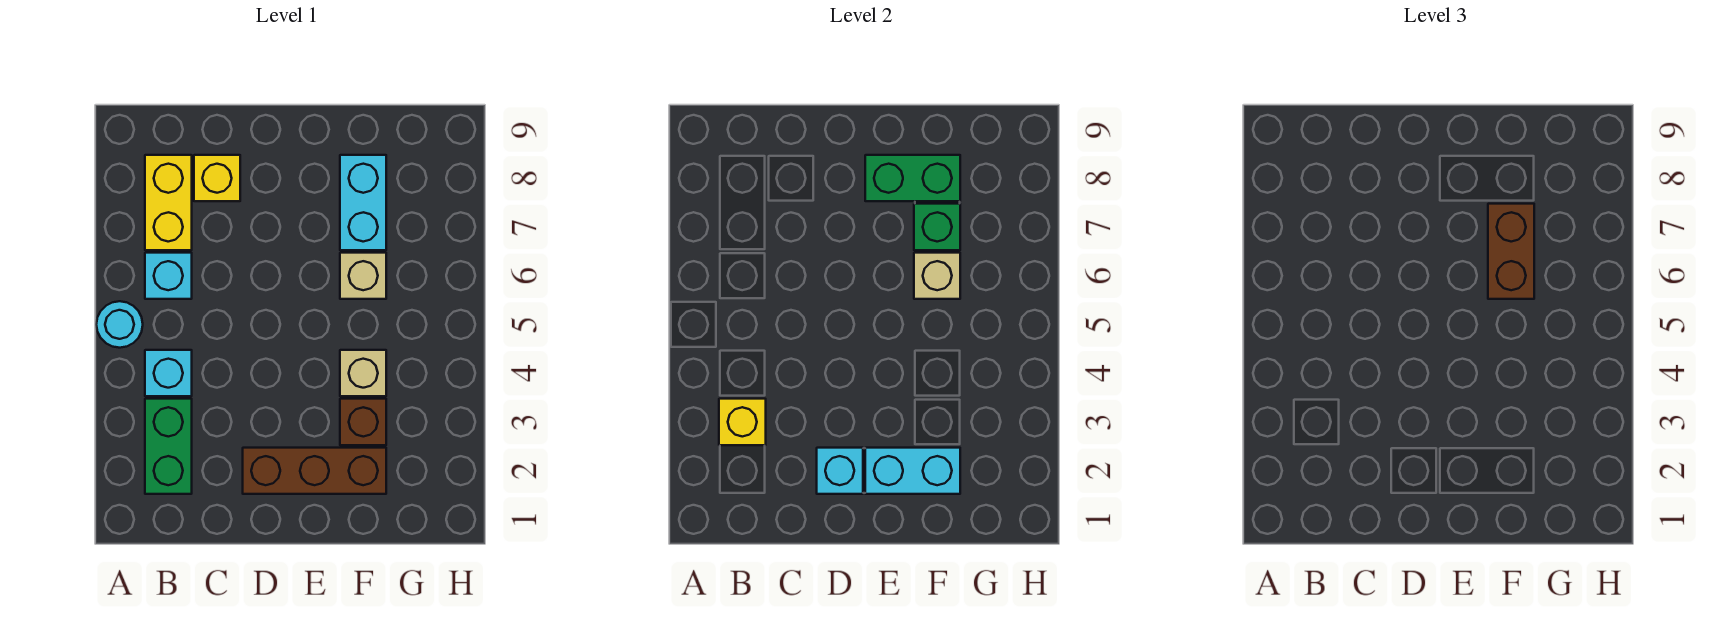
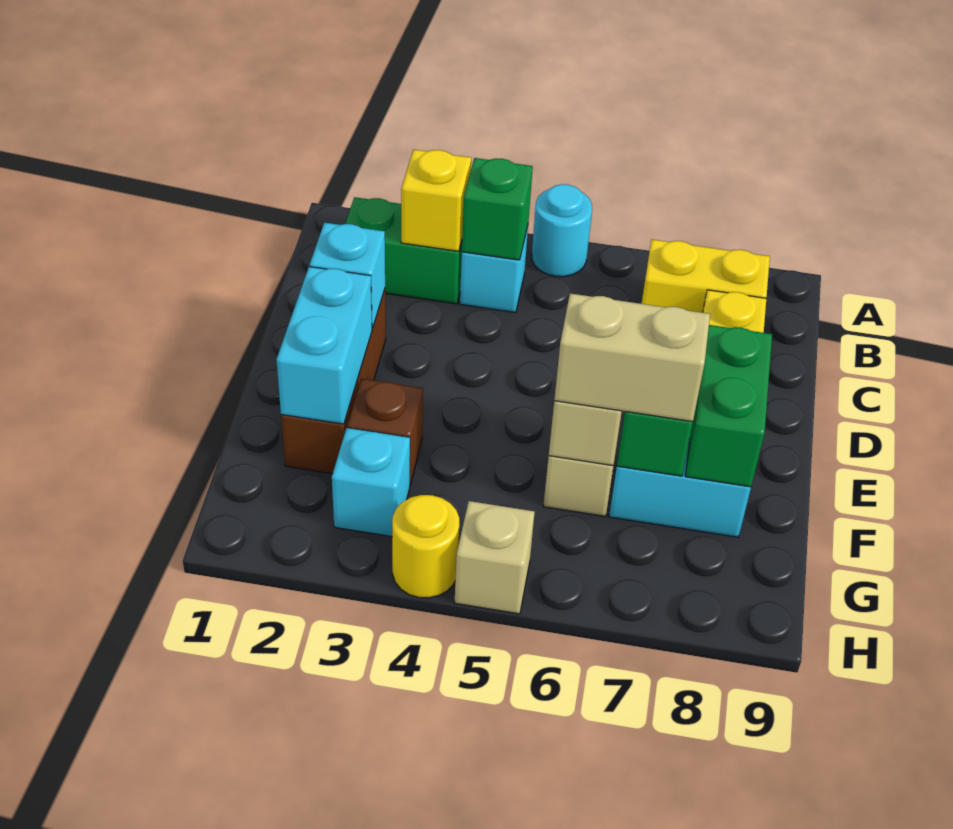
none -> green 1x1 brick [462,158,533,260]
cyan 1x1 brick [145,253,192,299] -> cyan 1x1 brick moved to [332,428,410,537]
tan 1x1 brick [340,350,386,396] -> tan 1x1 brick moved to [455,501,535,614]
brown 1x2 brick [1488,204,1534,299] -> tan 1x2 brick [554,294,710,422]
none -> yellow 1x1 round brick [392,495,459,598]

